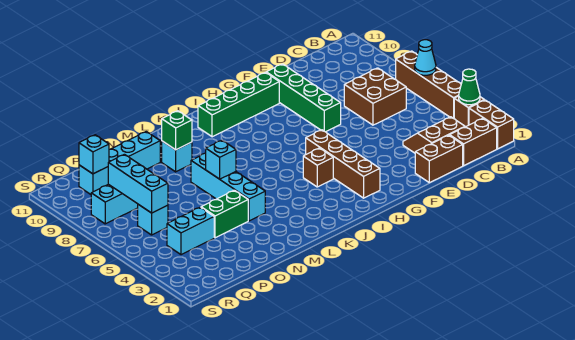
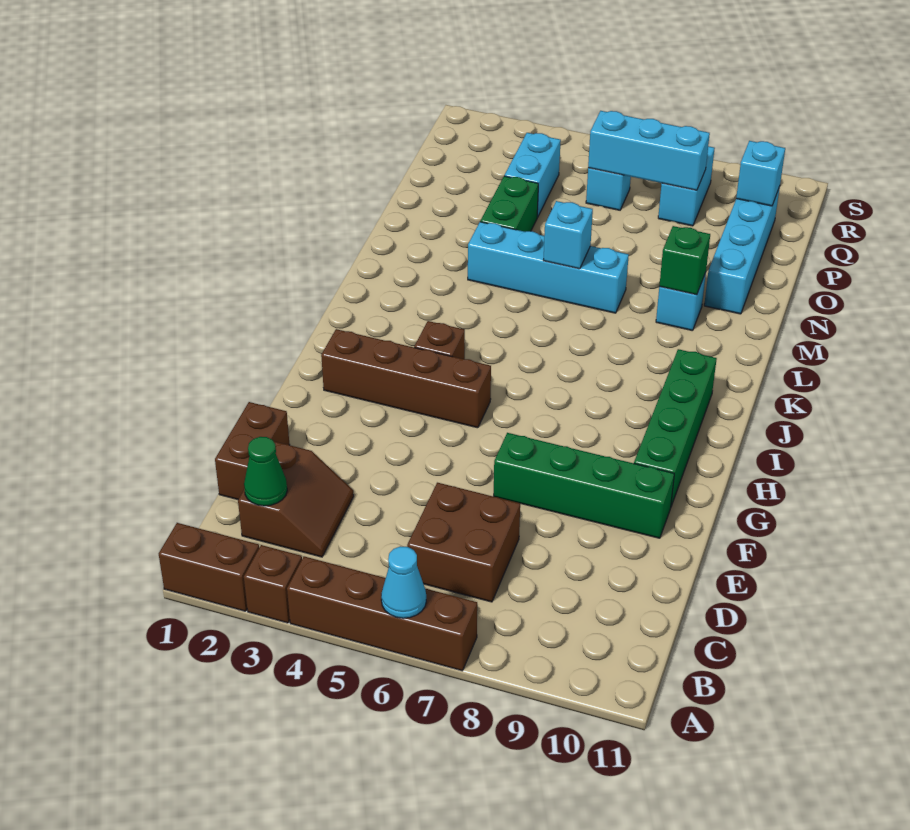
green 1x1 cone [459,69,480,105] -> green 1x1 cone moved to [244,437,287,506]
brown 1x2 brick [450,118,497,166] -> none

